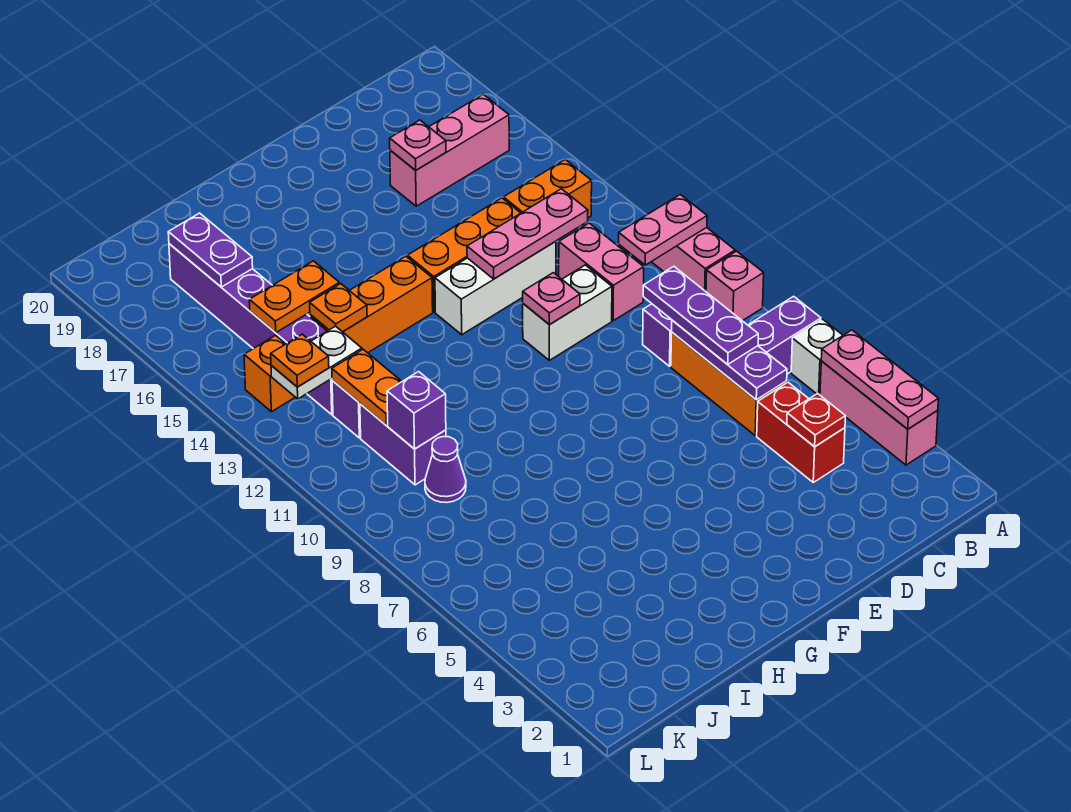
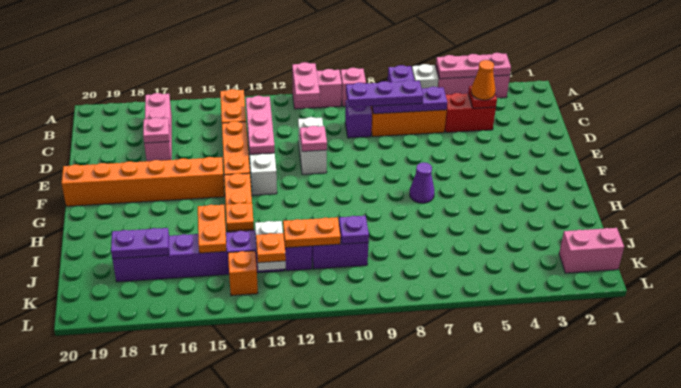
none -> orange 1x1 cone [471,60,495,100]
pink 1x2 brick [559,223,644,321] -> pink 1x2 brick moved to [559,228,624,273]
none -> orange 1x6 brick [62,157,225,206]
purple 1x1 cone [425,437,466,503] -> purple 1x1 cone moved to [410,162,434,203]
purple 1x1 brick [387,372,446,449] -> purple 1x1 plate [339,216,369,244]

